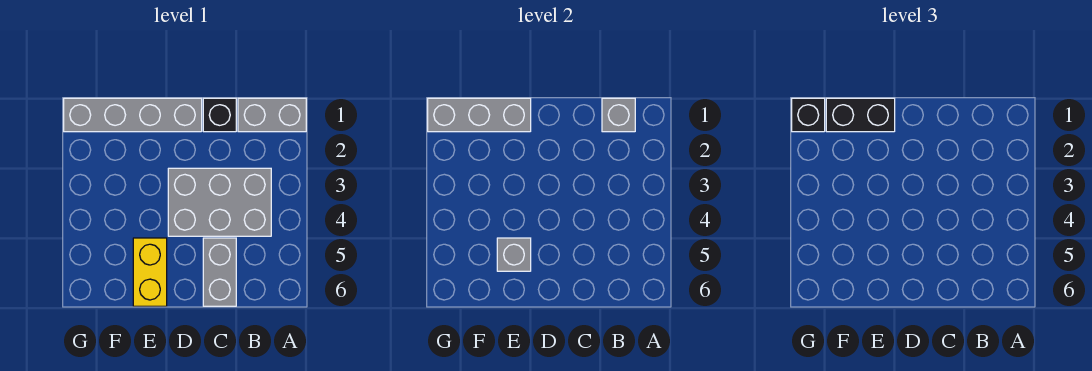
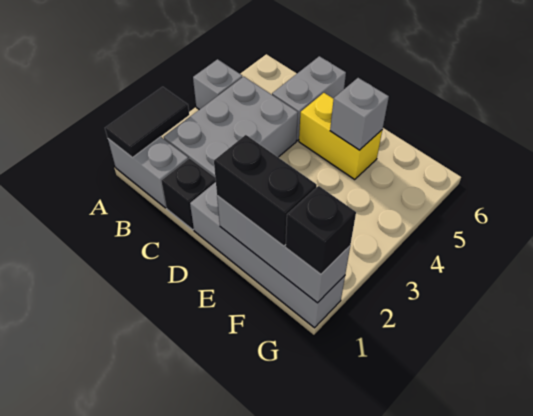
none -> black 1x2 tile [105,87,189,158]
grey 1x1 brick [602,98,635,132] -> grey 1x1 brick moved to [193,59,242,110]
grey 2x3 brick [168,168,271,236] -> grey 2x3 brick turned to [164,76,298,177]
yellow 1x2 brick [133,238,167,306] -> yellow 1x2 brick turned to [299,93,382,179]

